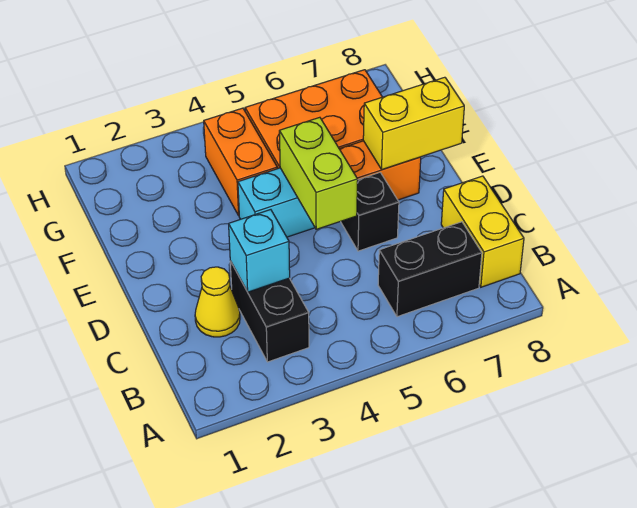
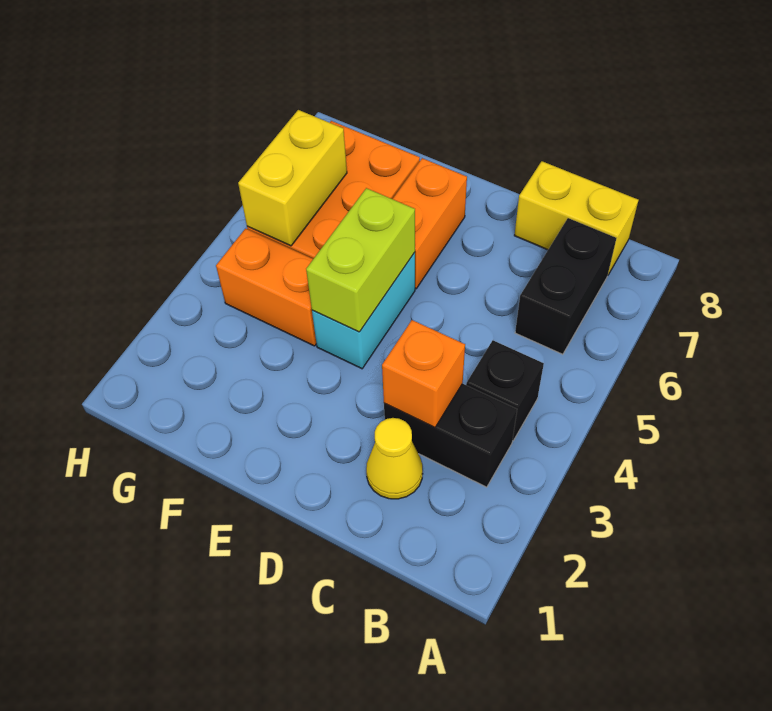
cyan 1x1 brick [229,210,290,292] -> orange 1x1 brick [382,320,465,428]
lime 1x2 brick [279,117,358,229] -> lime 1x2 brick turned to [306,188,415,332]
black 1x1 brick [341,173,399,251] -> black 1x1 brick moved to [466,340,544,441]
yellow 1x2 brick [363,77,464,169] -> yellow 1x2 brick moved to [238,110,347,246]

